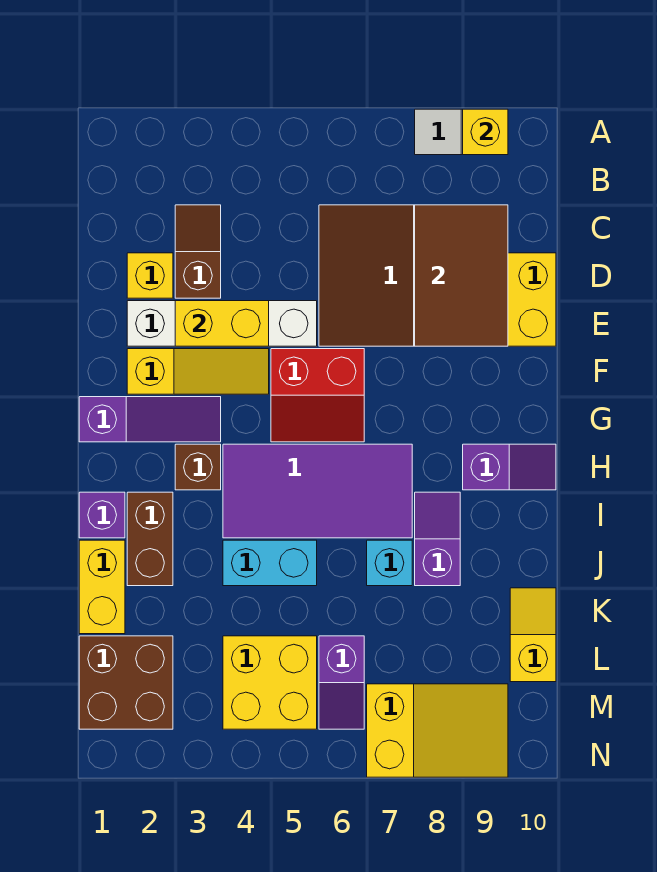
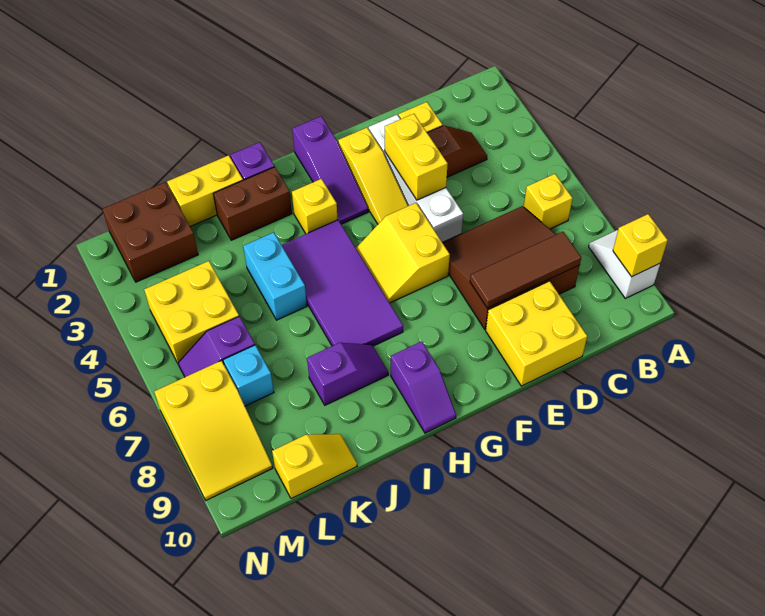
none -> yellow 1x1 brick [524,174,572,229]
brown 2x3 tile [415,205,508,346] -> brown 1x3 tile [470,232,581,308]
red 2x2 slope [271,349,364,442] -> yellow 2x2 slope [356,203,450,303]
brown 1x1 brick [175,444,221,490] -> yellow 1x1 brick [292,179,338,234]
cyan 1x1 brick [367,540,412,586] -> cyan 1x1 brick moved to [223,345,274,406]

